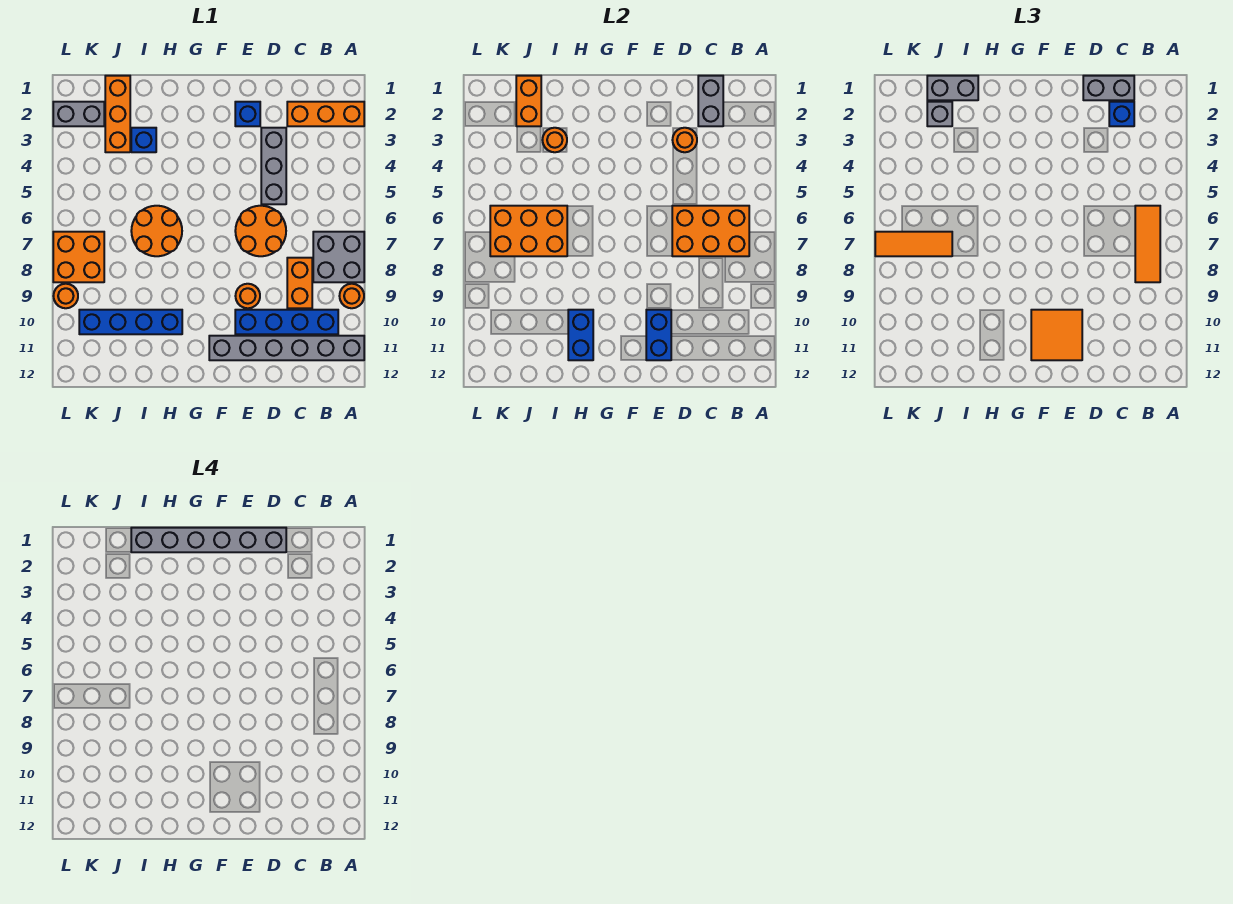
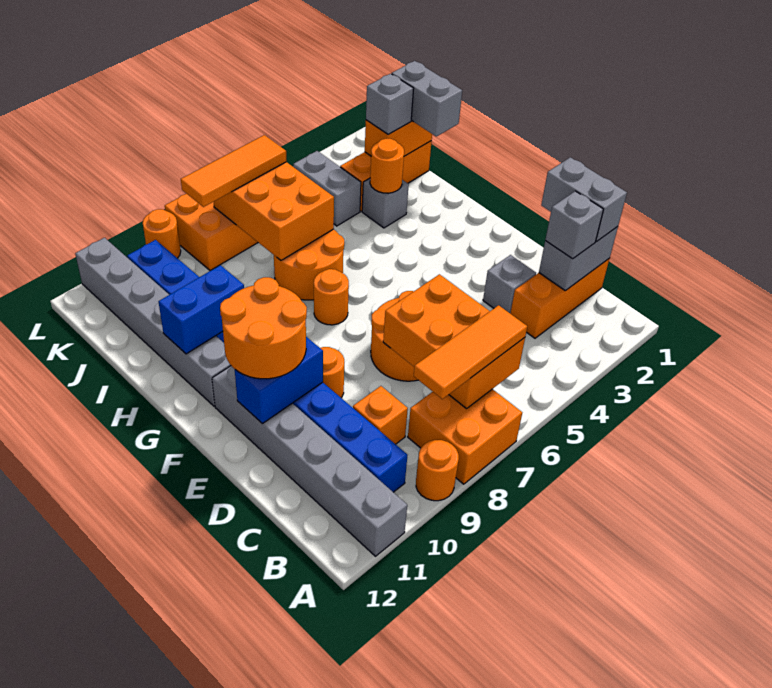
orange 1x3 brick [287,102,364,126] -> orange 1x3 brick turned to [510,258,610,338]
grey 2x2 brick [313,232,364,282] -> orange 2x2 brick [408,389,522,484]
blue 1x1 brick [1109,102,1134,126] -> grey 1x1 brick [545,191,603,259]
orange 1x2 brick [287,258,312,308] -> orange 1x1 brick [353,386,408,444]
grey 1x6 brick [131,528,286,552] -> grey 1x6 brick moved to [75,238,231,406]
grey 1x3 brick [261,128,286,204] -> grey 1x1 brick [483,255,536,313]
orange 1x1 round brick [673,128,697,152] -> orange 1x1 round brick moved to [314,269,349,325]
blue 1x1 brick [235,102,260,126] -> none
orange 2x2 tile [1031,310,1082,360] -> orange 2x2 round brick [220,277,307,379]
blue 1x1 brick [131,128,156,152] -> grey 1x1 brick [362,178,409,228]
orange 1x3 tile [875,232,952,256] -> orange 1x3 tile turned to [181,135,287,207]
grey 1x2 brick [53,102,104,126] -> grey 1x2 brick moved to [293,151,361,226]

